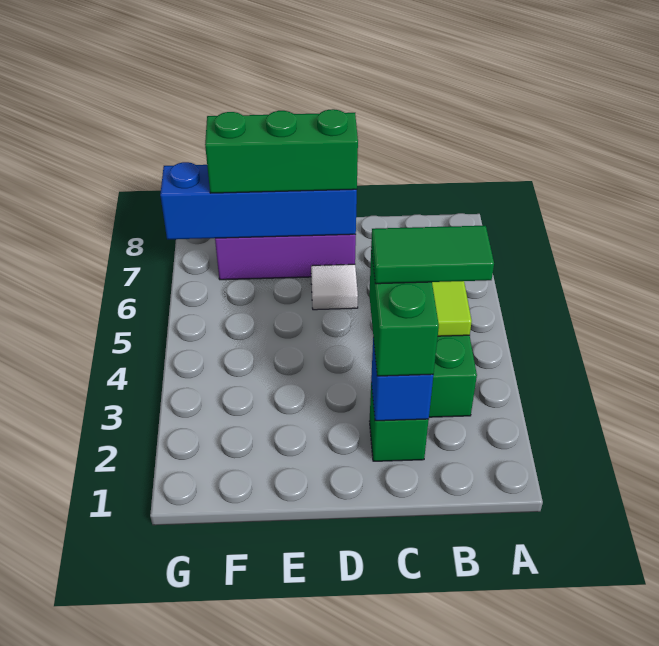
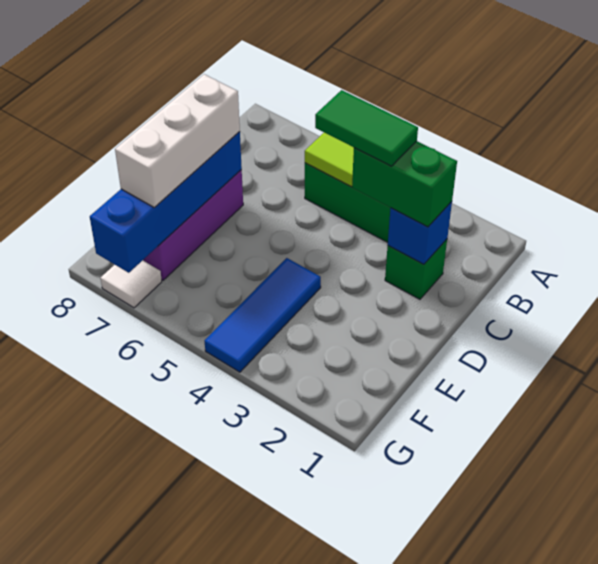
green 1x2 tile [371,226,494,284] -> green 1x2 tile turned to [315,90,418,166]
white 1x1 tile [311,264,358,310] -> white 1x1 tile moved to [101,260,162,308]
green 1x3 brick [205,109,358,193] -> white 1x3 brick [115,74,240,208]
none -> blue 1x3 tile [205,258,321,372]

